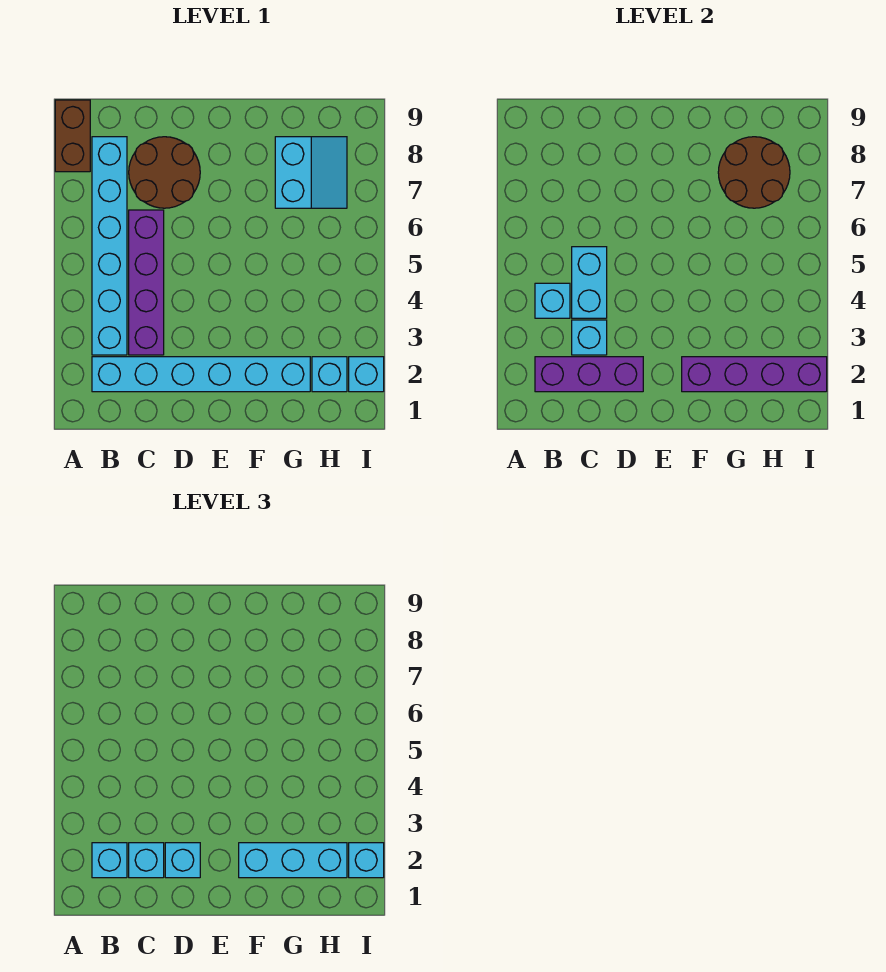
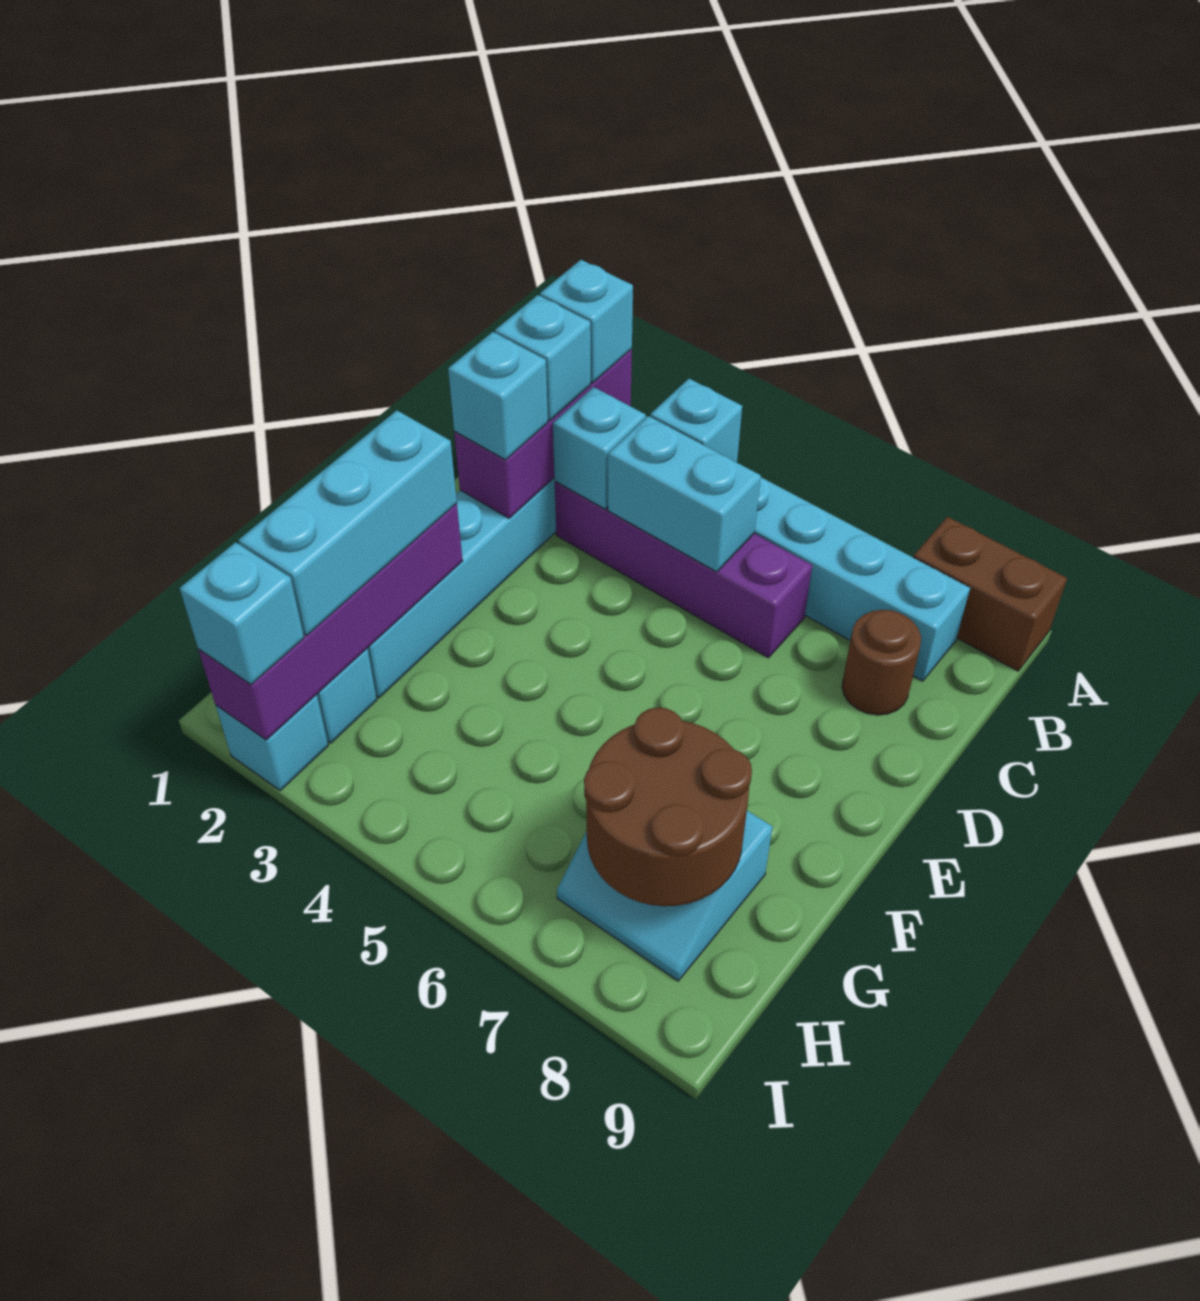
brown 2x2 round brick [129,137,200,208] -> brown 1x1 round brick [842,610,921,715]

